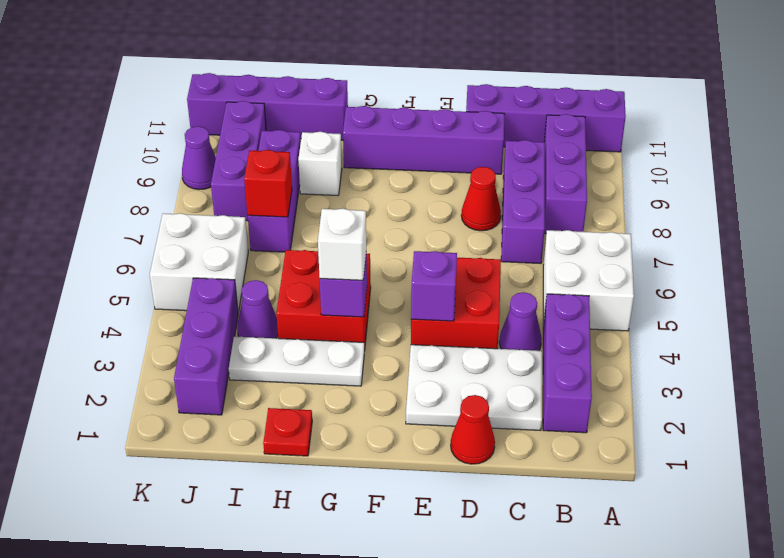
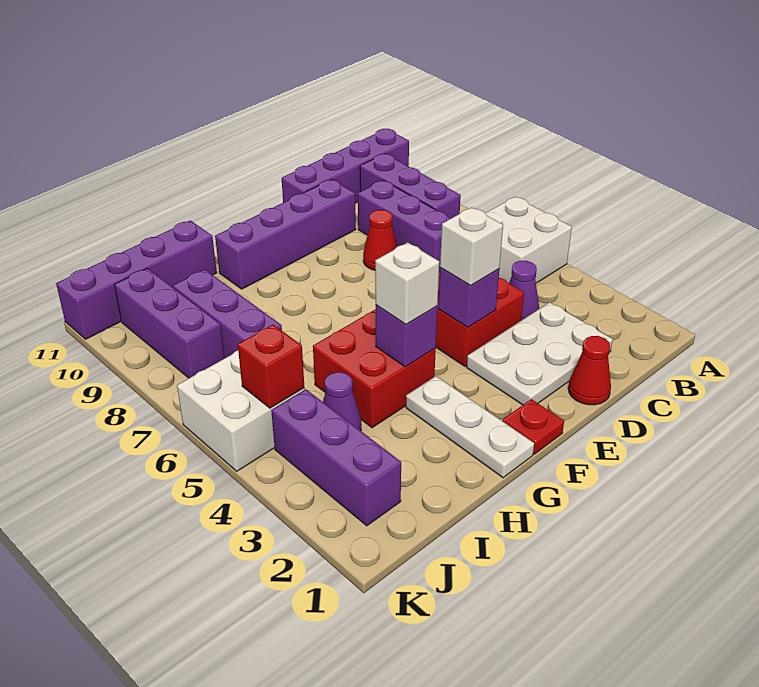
purple 1x3 brick [543,294,592,433] -> none
white 1x3 plate [229,336,364,386] -> white 1x3 plate turned to [406,376,534,478]
red 1x1 plate [263,408,312,456] -> red 1x1 plate moved to [503,399,564,454]
white 1x1 brick [298,132,342,195] -> white 1x1 brick moved to [440,207,503,285]
red 1x1 brick [244,150,292,217] -> red 1x1 brick moved to [238,325,304,408]
purple 1x1 cone [182,126,216,189] -> none

